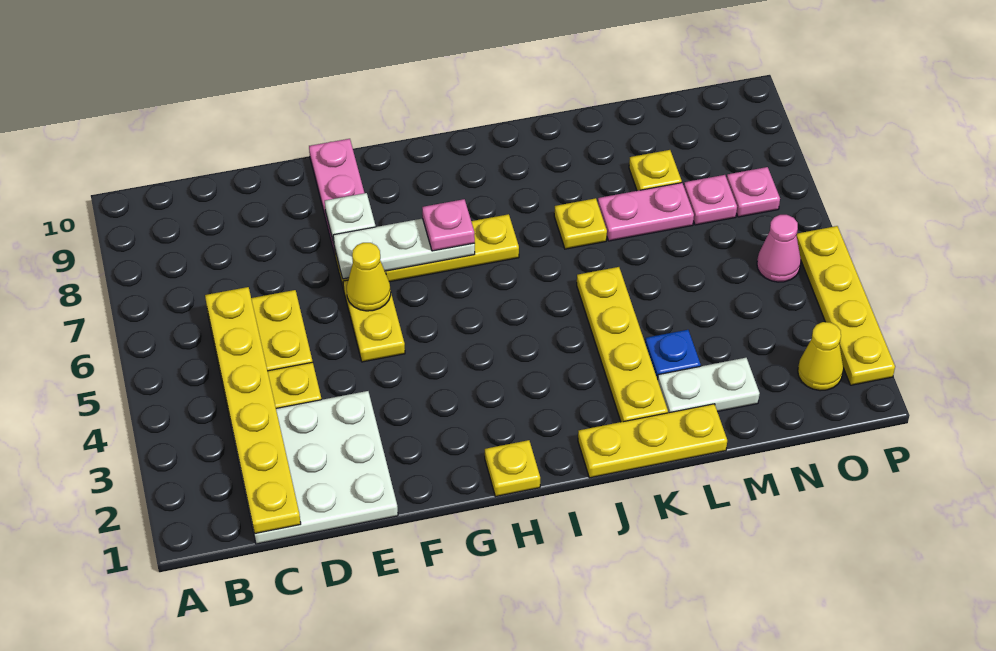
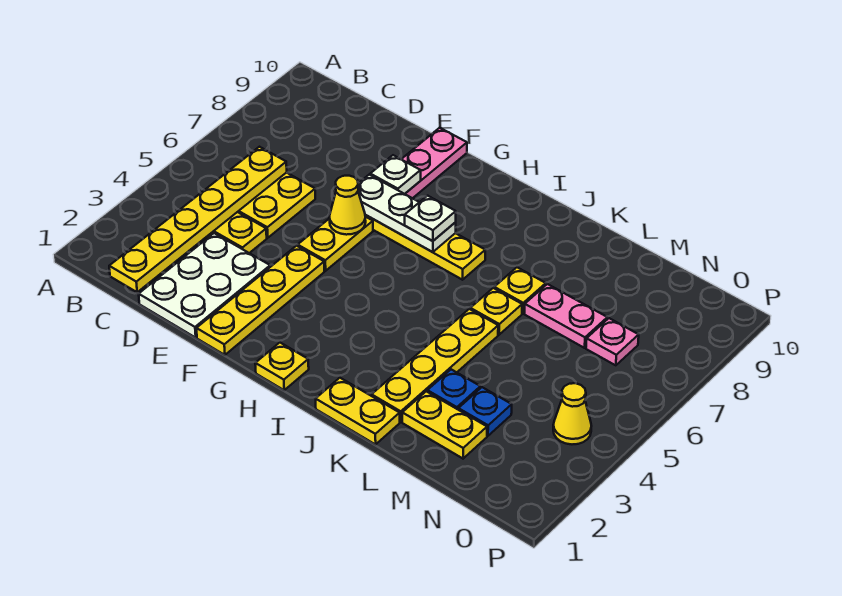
white 3x3 plate [230,391,398,544] -> white 2x3 plate [139,233,270,338]
pink 1x1 plate [422,199,475,251] -> white 1x1 plate [405,196,456,241]
yellow 1x3 plate [578,404,727,478] -> yellow 1x2 plate [316,378,400,444]
white 1x2 plate [658,358,760,413] -> yellow 1x2 plate [402,391,487,459]
none -> blue 1x1 plate [458,387,512,436]
yellow 1x1 plate [629,150,682,191] -> yellow 1x1 plate moved to [470,288,522,335]
yellow 1x1 cone [798,322,843,391] -> yellow 1x1 cone moved to [553,383,591,444]
pink 1x1 cone [757,215,801,282] -> none
pink 1x1 plate [727,167,780,217] -> none
yellow 1x4 plate [796,226,895,385] -> yellow 1x4 plate moved to [196,246,324,355]

